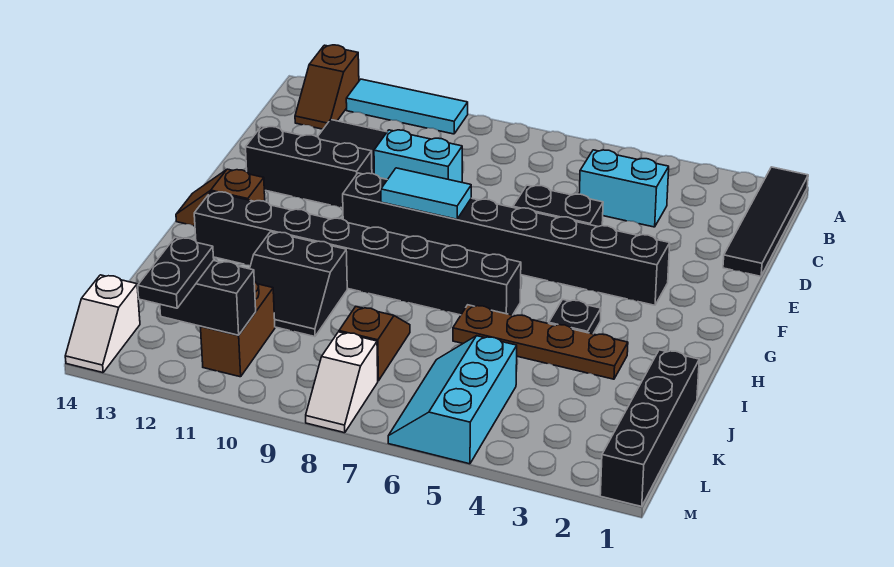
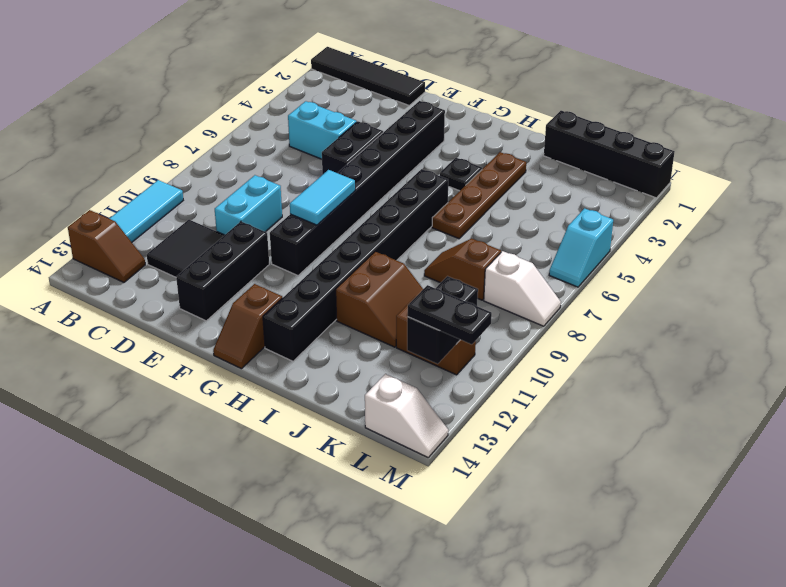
cyan 1x2 brick [579,150,669,227] -> cyan 1x2 brick turned to [288,101,357,159]
black 2x2 slope [250,232,347,337] -> brown 2x2 slope [336,252,423,347]
cyan 2x3 slope [388,336,517,464] -> cyan 1x2 slope [549,208,613,287]

